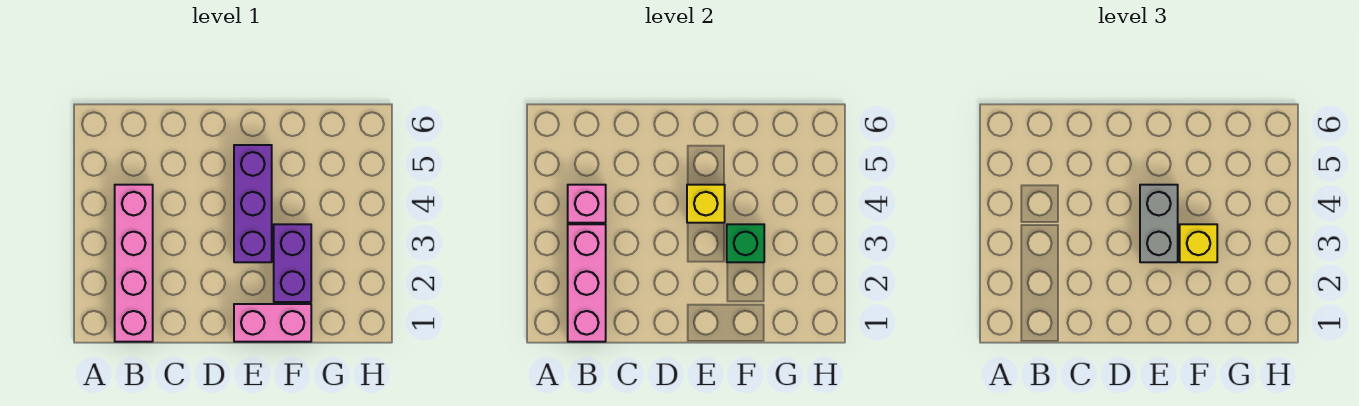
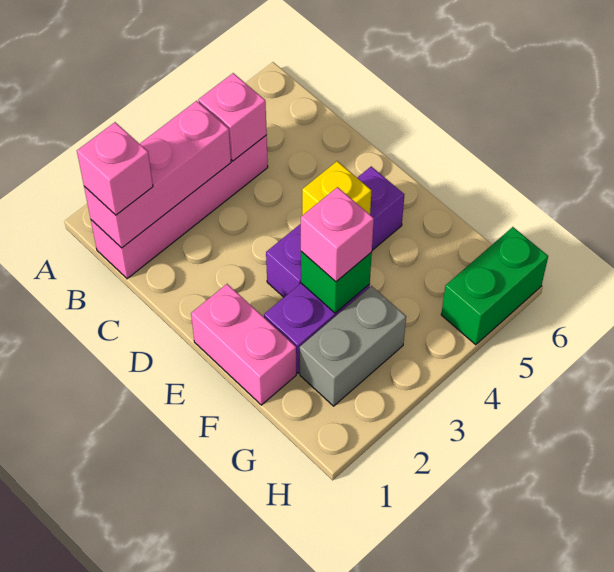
none -> pink 1x1 brick [77,122,153,215]
grey 1x2 brick [1140,185,1178,262] -> grey 1x2 brick moved to [300,286,406,406]
yellow 1x1 brick [1180,224,1217,262] -> pink 1x1 brick [301,187,374,282]
none -> green 1x2 brick [441,227,548,345]

